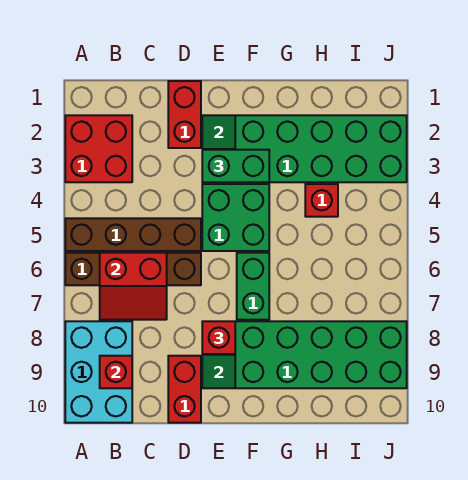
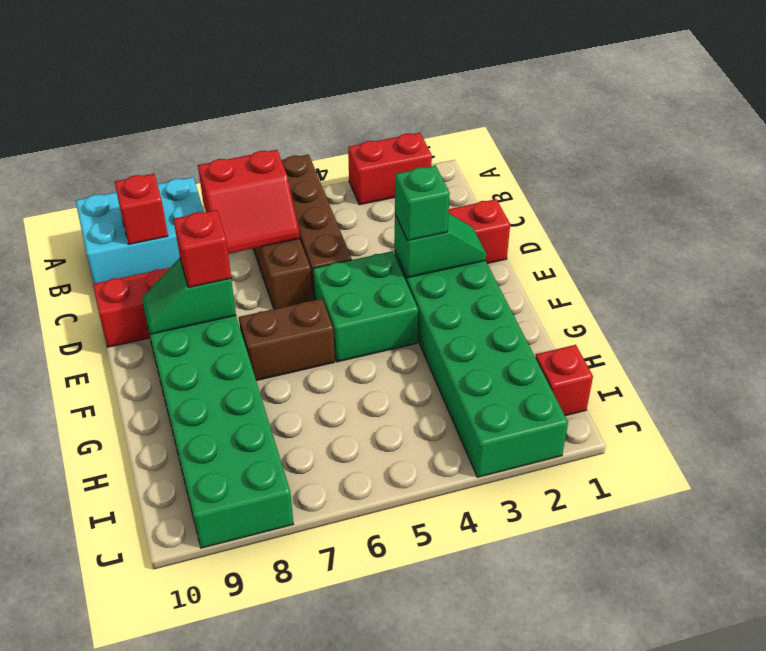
red 2x2 brick [65,115,132,182] -> red 1x2 brick [348,133,432,205]
red 2x2 slope [100,253,167,320] -> red 2x2 slope turned to [198,150,300,254]
green 1x2 brick [202,150,269,182] -> green 1x1 brick [395,166,450,241]
green 1x2 brick [237,253,269,320] -> brown 1x2 brick [239,299,335,381]
red 1x1 brick [305,184,338,217] -> red 1x1 brick moved to [535,345,593,416]

